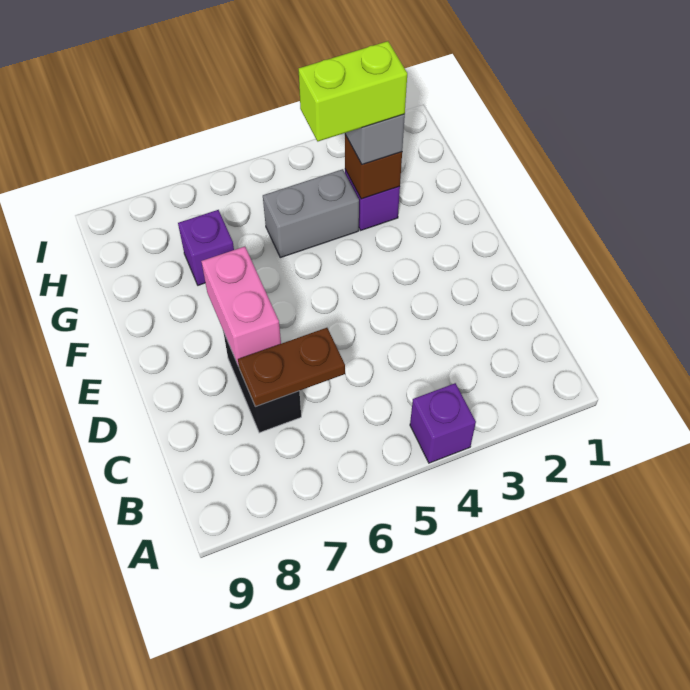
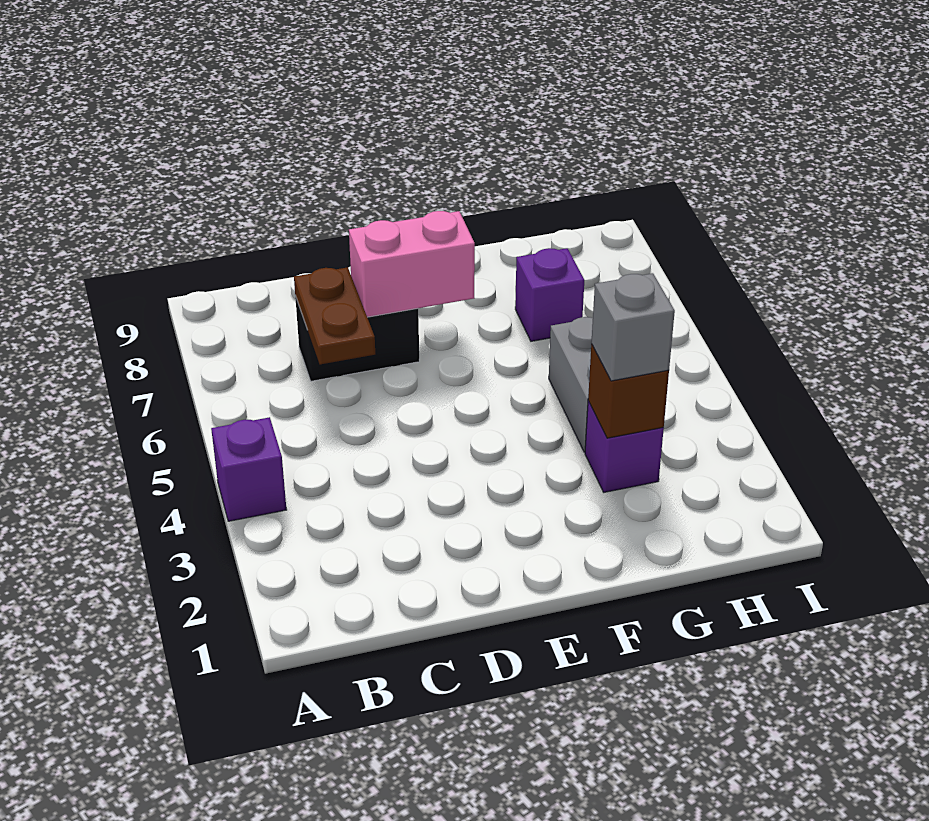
lime 1x2 brick [299,41,407,141] -> none

